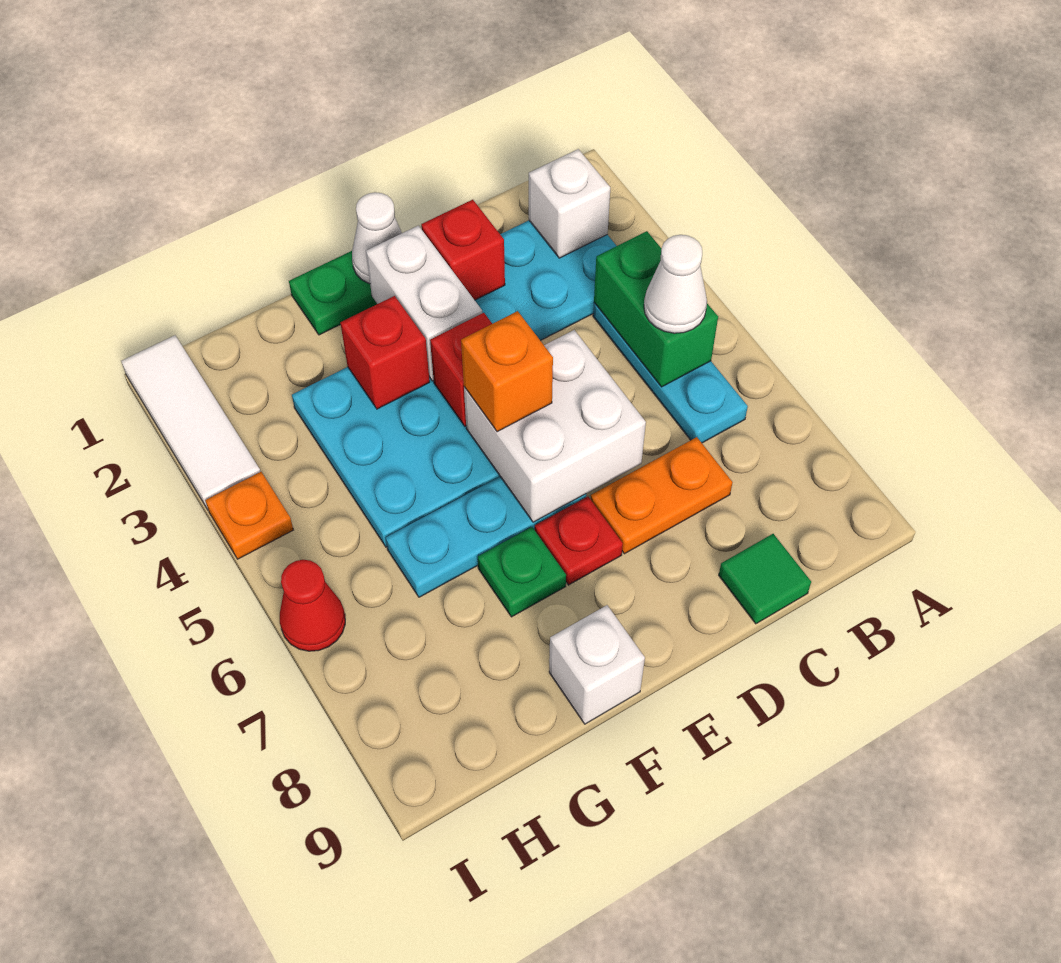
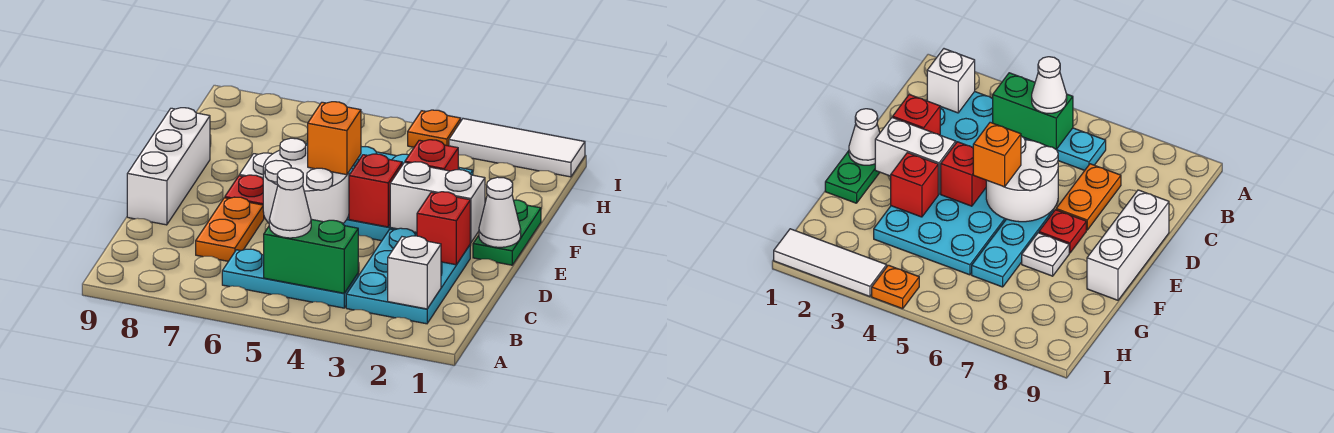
green 1x1 tile [719,534,811,624] -> none
white 2x2 brick [464,330,646,522] -> white 2x2 round brick [263,138,349,224]
green 1x1 plate [478,527,566,617] -> white 1x1 plate [239,153,272,178]
white 1x1 brick [549,605,645,724] -> white 1x3 brick [127,108,210,225]
red 1x1 cone [280,560,345,651] -> none

